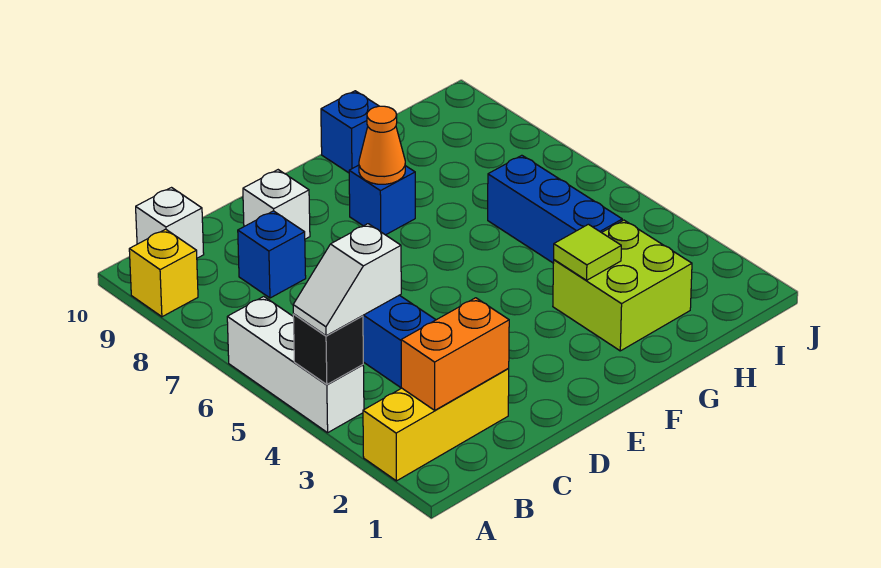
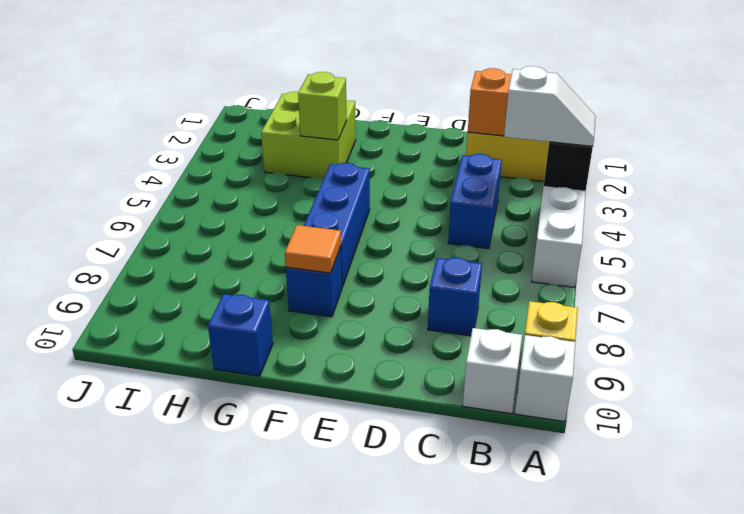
white 1x1 brick [243,170,310,239] -> white 1x1 brick moved to [515,335,575,422]
orange 1x1 cone [359,106,405,184] -> orange 1x1 tile [285,225,341,273]
lime 1x1 tile [554,224,621,280] -> lime 1x1 brick [298,72,347,140]
blue 1x3 brick [488,155,622,263] -> blue 1x3 brick moved to [304,163,370,287]

